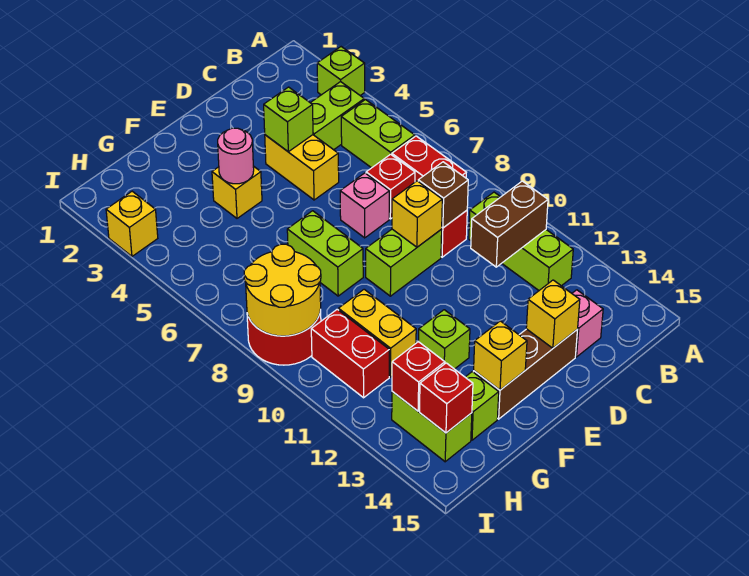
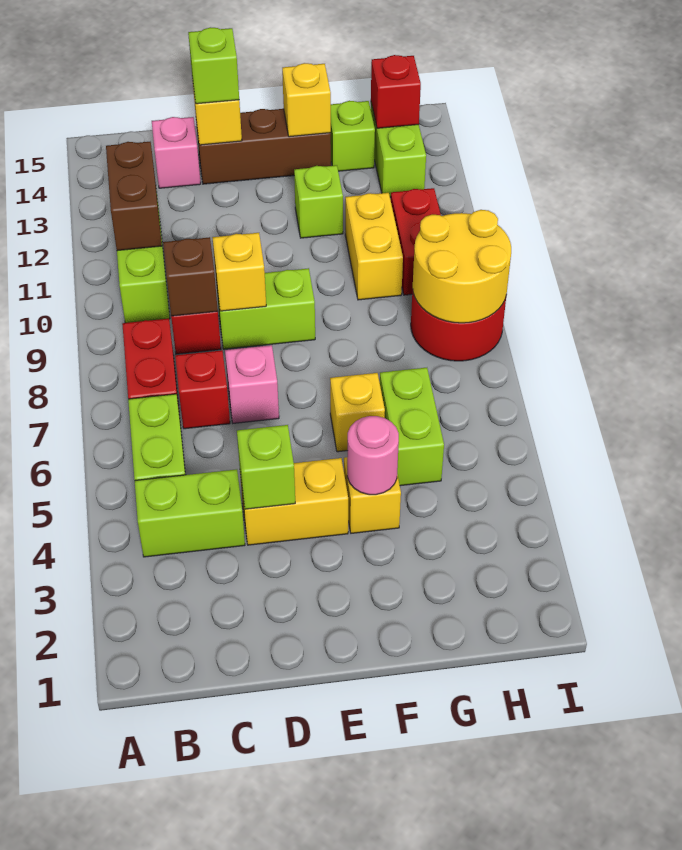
lime 1x1 brick [317,47,365,95] -> lime 1x1 brick moved to [188,27,239,104]
brown 1x2 brick [471,181,548,267] -> brown 1x2 brick turned to [106,142,162,251]
yellow 1x2 brick [265,135,339,200] -> yellow 1x2 brick turned to [240,458,348,545]
lime 1x2 brick [287,211,363,296] -> lime 1x2 brick moved to [380,368,444,486]
red 1x1 brick [392,342,445,411] -> none
yellow 1x1 brick [106,191,158,256] -> yellow 1x1 brick moved to [330,373,385,452]

